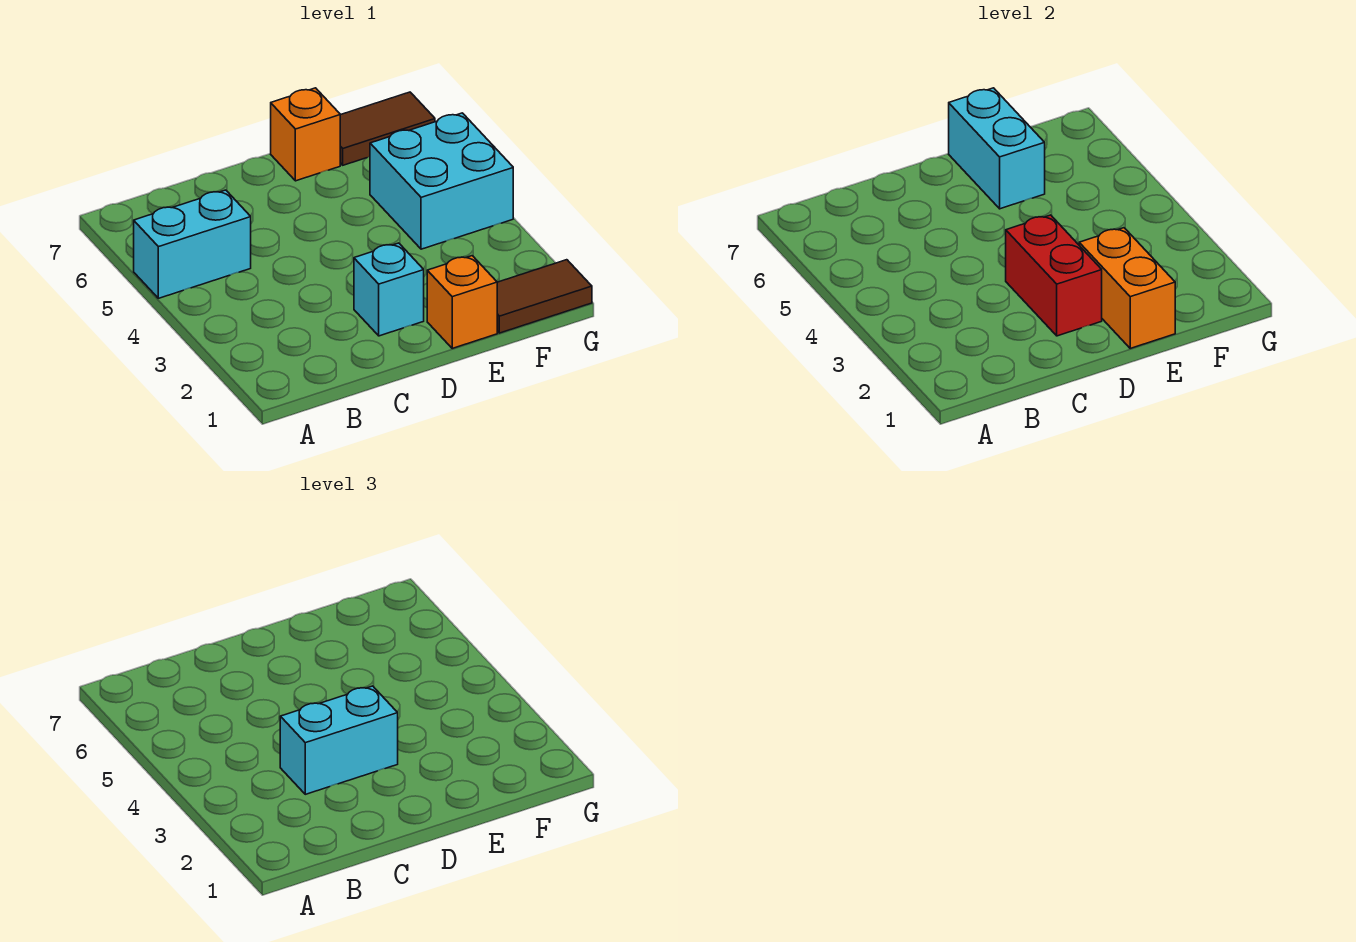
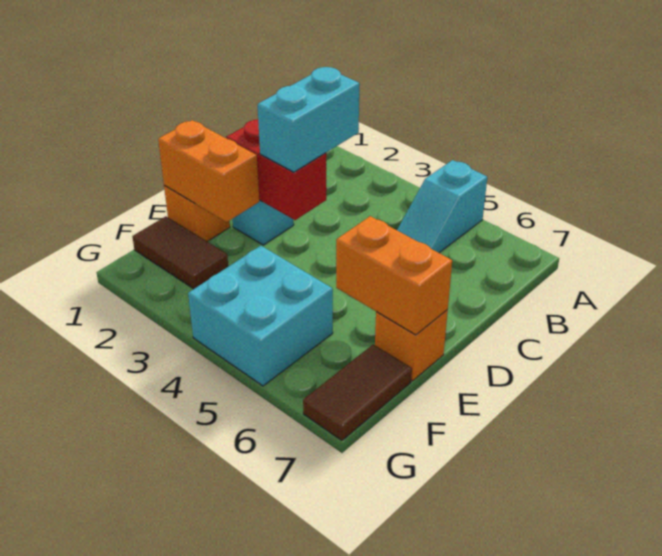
cyan 1x2 brick [134,190,251,298] -> cyan 1x2 slope [397,160,487,253]
cyan 1x2 brick [949,88,1045,209] -> orange 1x2 brick [336,216,452,335]
brown 1x2 tile [497,260,592,333] -> brown 1x2 tile turned to [132,216,228,289]

